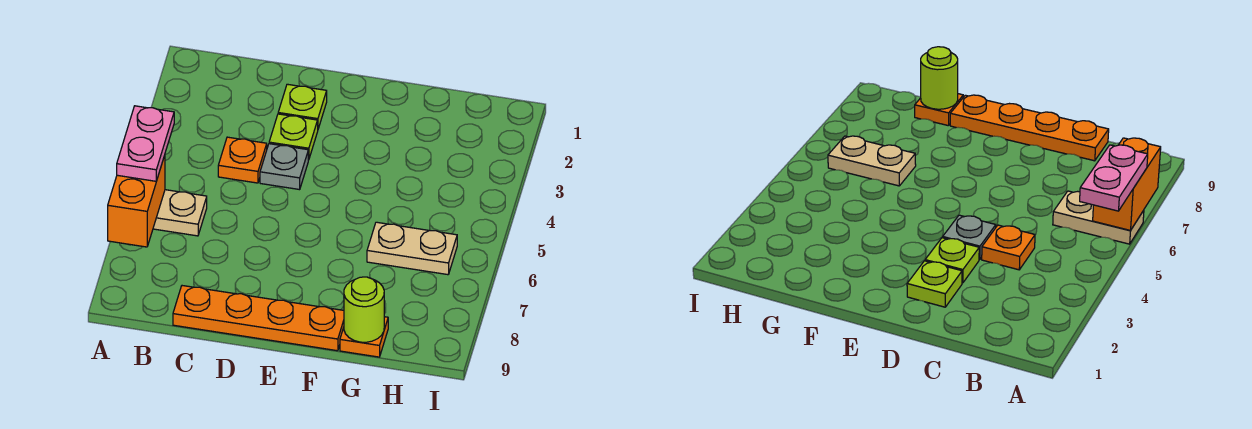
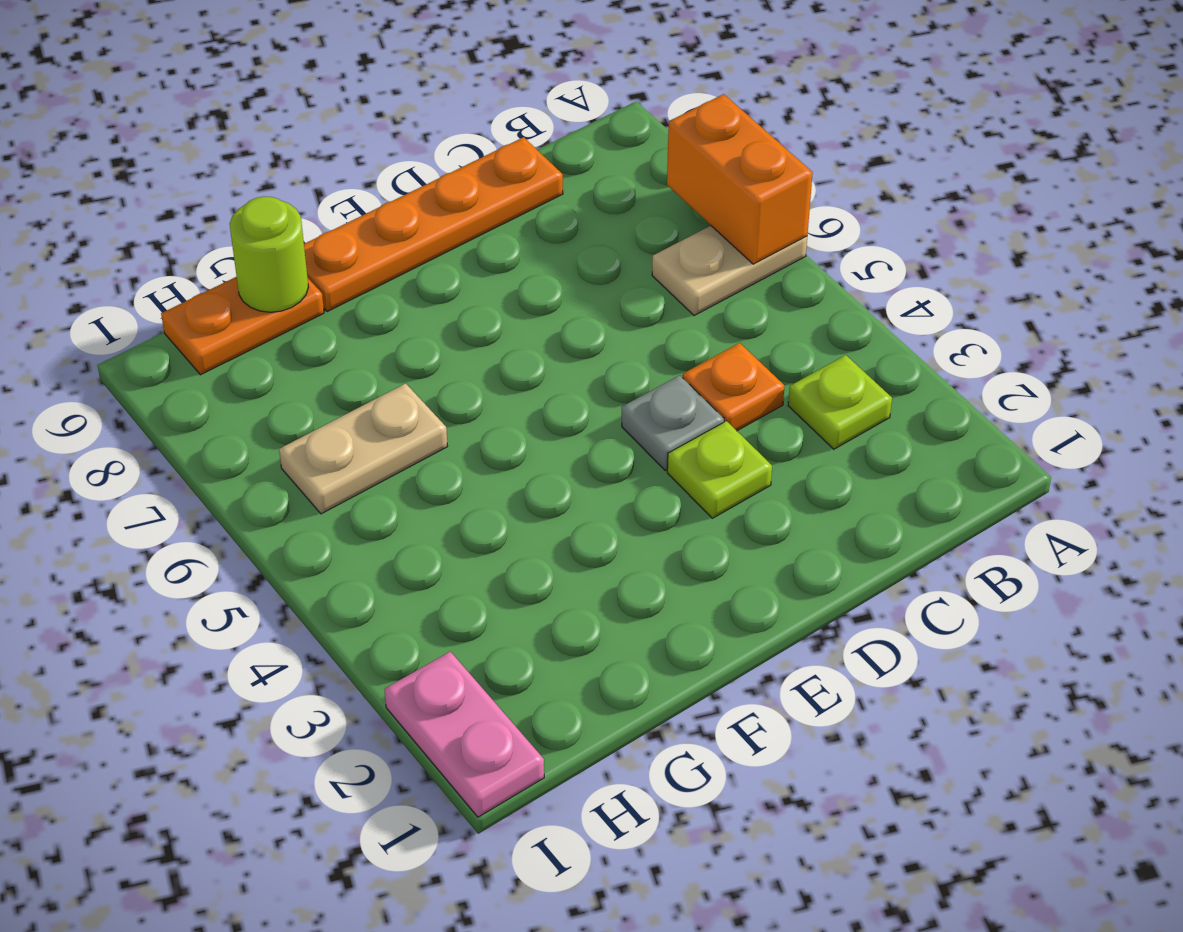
pink 1x2 plate [117,106,174,181] -> pink 1x2 plate moved to [385,651,544,817]
lime 1x1 plate [278,84,327,129] -> lime 1x1 plate moved to [788,355,892,449]
orange 1x1 plate [340,317,388,357] -> orange 1x2 plate [161,277,324,375]

